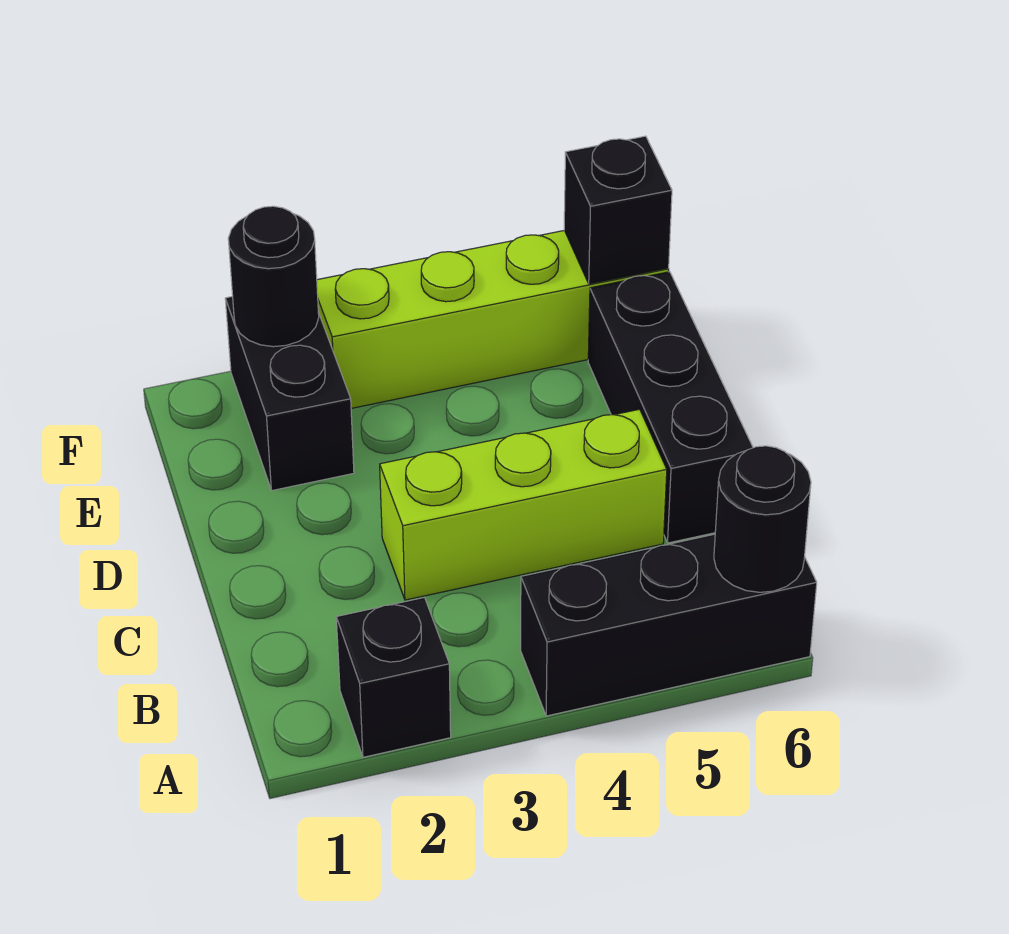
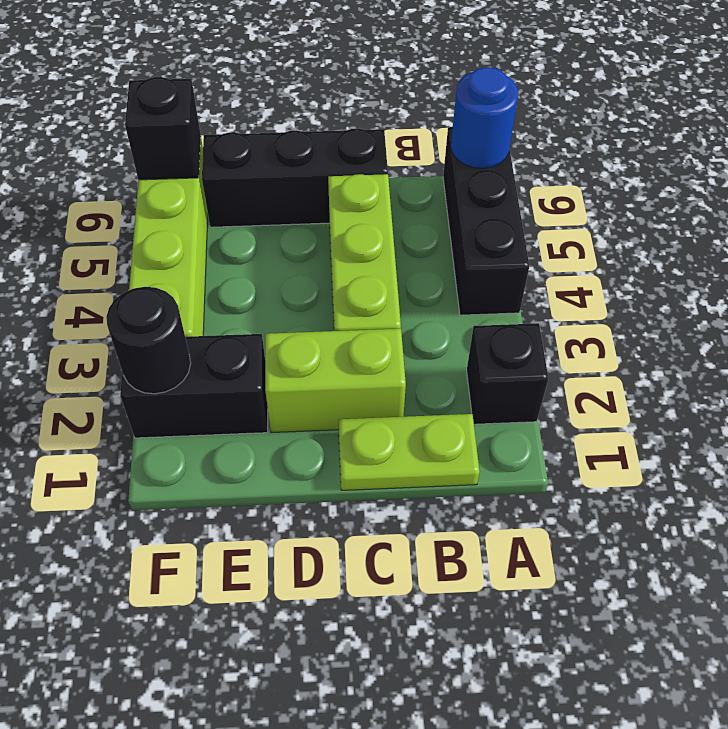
black 1x1 round brick [714,446,811,592] -> blue 1x1 round brick [451,67,518,168]
none -> lime 1x2 plate [338,414,480,490]
none -> lime 1x2 brick [265,329,406,432]

